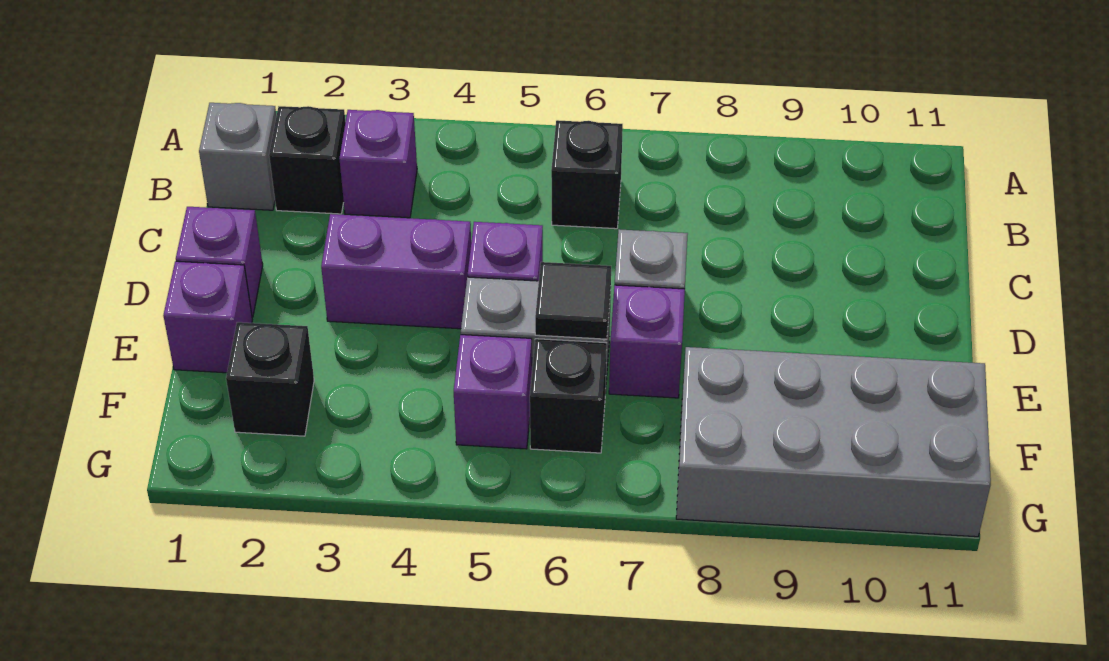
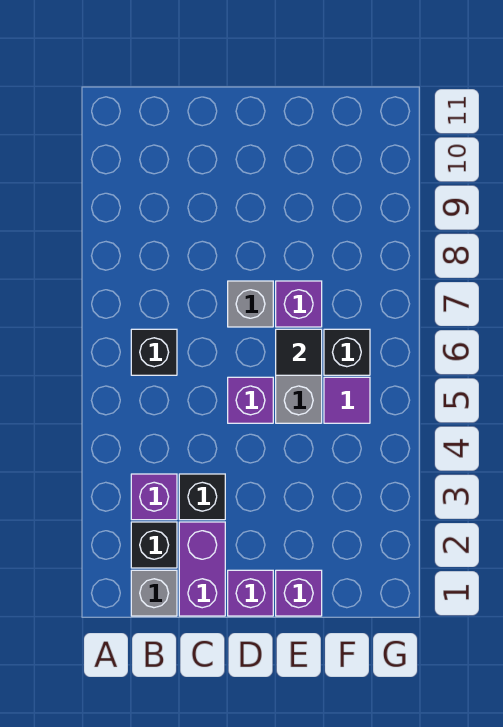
purple 1x2 brick [321,214,471,329] -> purple 1x2 brick moved to [179,522,225,616]
black 1x1 brick [226,322,314,436] -> black 1x1 brick moved to [179,474,225,520]
purple 1x1 brick [454,335,532,449] -> purple 1x1 tile [324,377,370,423]
grey 2x4 brick [676,347,991,537] -> none

